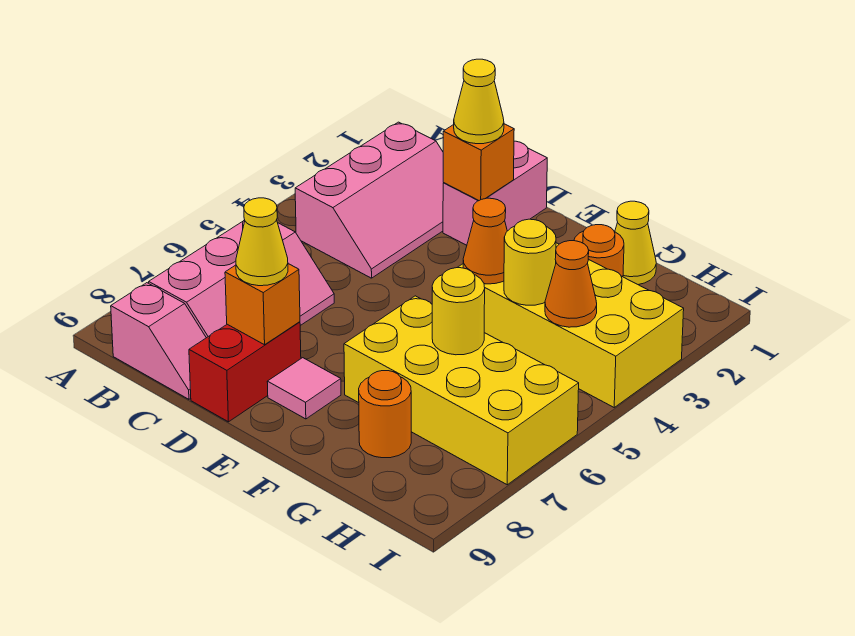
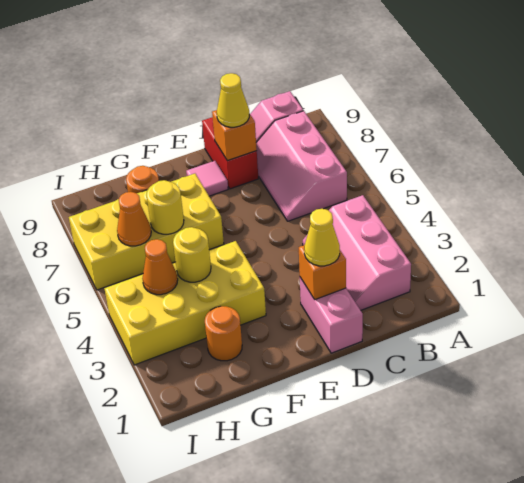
orange 1x1 cone [463,198,507,284] -> orange 1x1 cone moved to [117,192,151,246]
yellow 1x1 cone [615,201,656,285] -> none

